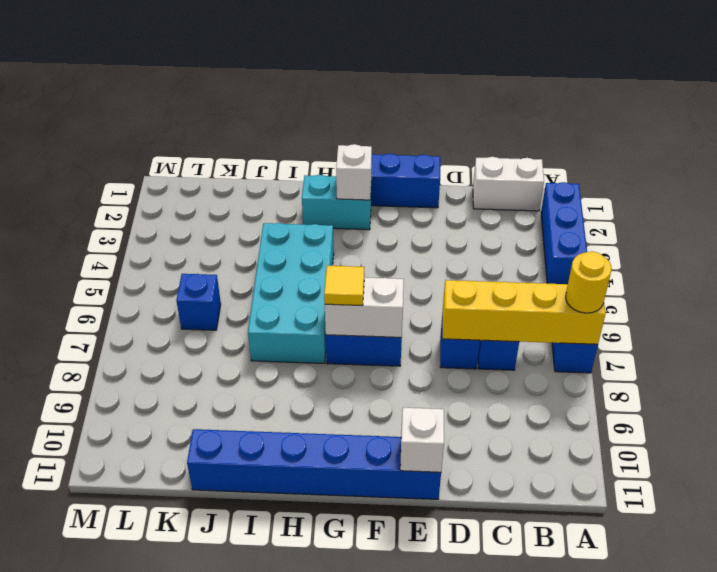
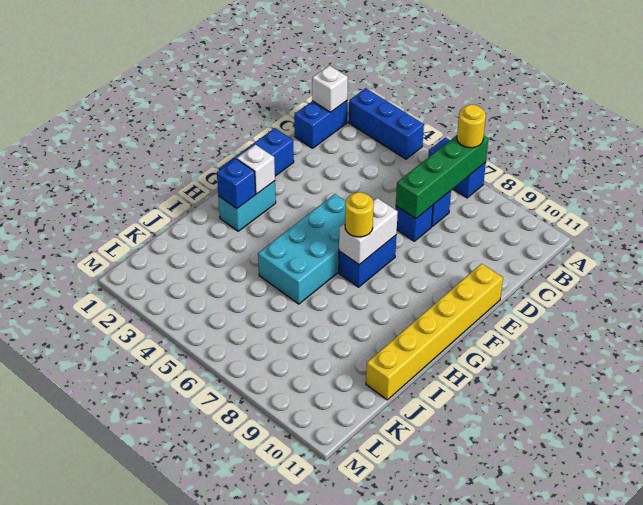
yellow 1x4 brick [443,280,605,344] -> green 1x4 brick [396,135,488,219]
white 1x2 brick [473,157,544,211] -> blue 1x2 brick [294,101,347,148]
blue 1x6 brick [187,429,441,499] -> yellow 1x6 brick [366,264,503,400]
white 1x1 brick [400,408,444,472] -> white 1x1 brick moved to [312,65,348,112]
yellow 1x1 tile [324,266,364,306] -> yellow 1x1 round brick [345,192,374,237]
cyan 2x4 brick [248,223,334,363] -> cyan 2x4 brick turned to [258,194,346,304]
blue 1x1 brick [176,274,221,330] -> blue 1x1 brick moved to [217,159,256,208]

